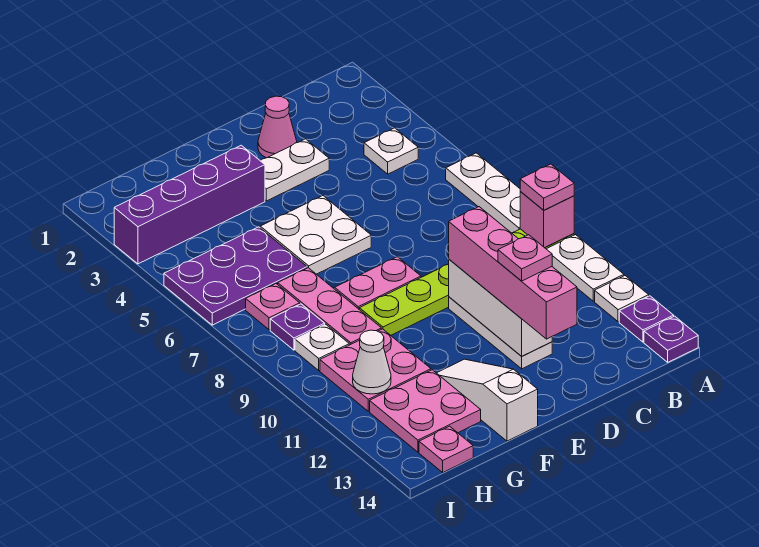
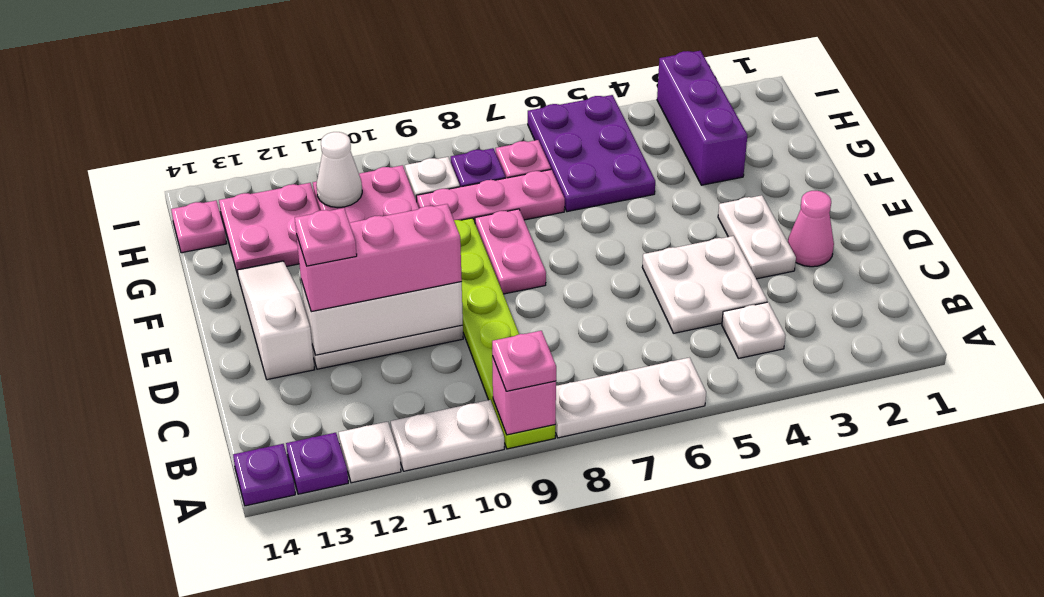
pink 1x4 brick [449,207,577,339] -> pink 1x3 brick [296,204,462,312]
white 2x2 plate [260,196,371,274] -> white 2x2 plate moved to [642,236,767,333]
purple 1x4 brick [114,145,265,264] -> purple 1x3 brick [657,51,747,185]
white 1x3 slope [437,359,538,441] -> white 1x3 slope turned to [237,261,314,380]

